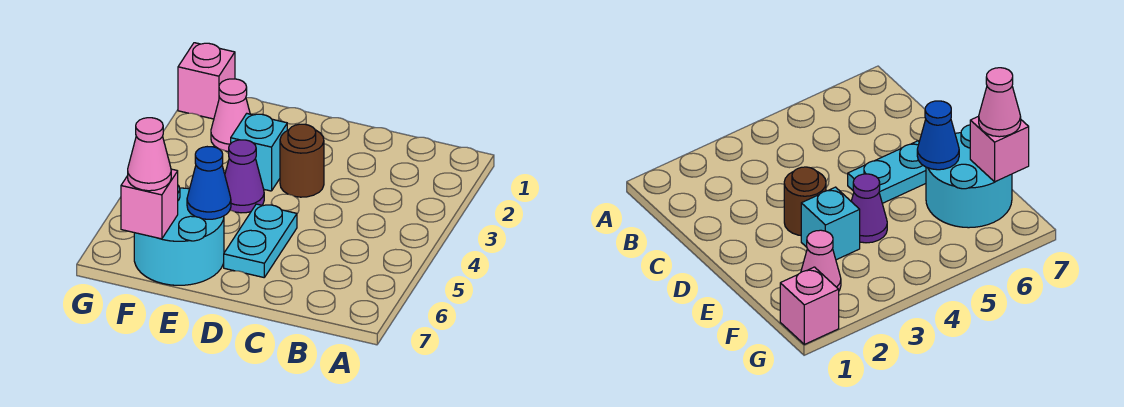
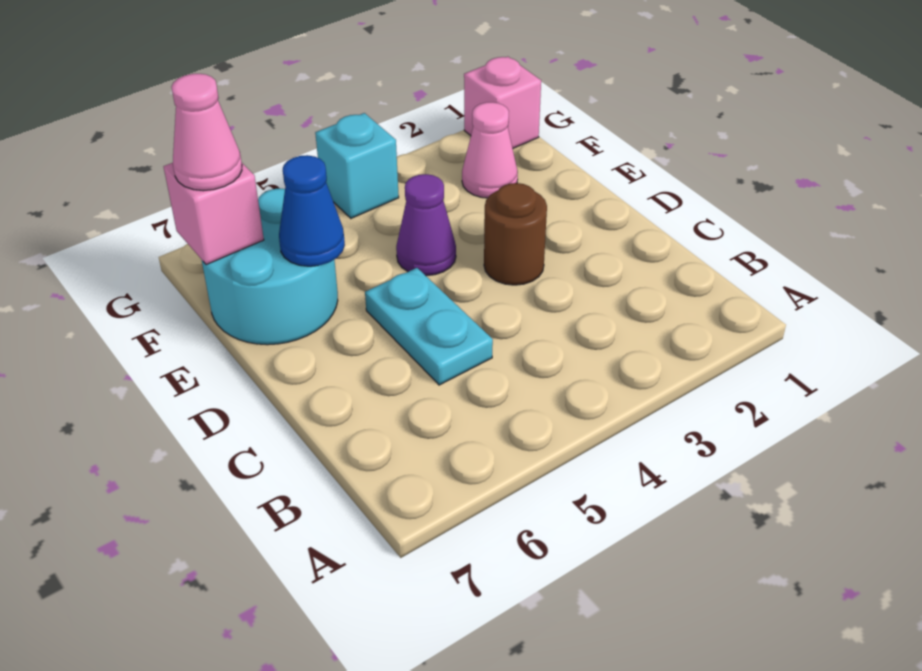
cyan 1x2 plate [224,204,297,277] -> cyan 1x2 plate turned to [365,268,493,385]
cyan 1x1 brick [231,114,287,191] -> cyan 1x1 brick moved to [315,113,399,218]

